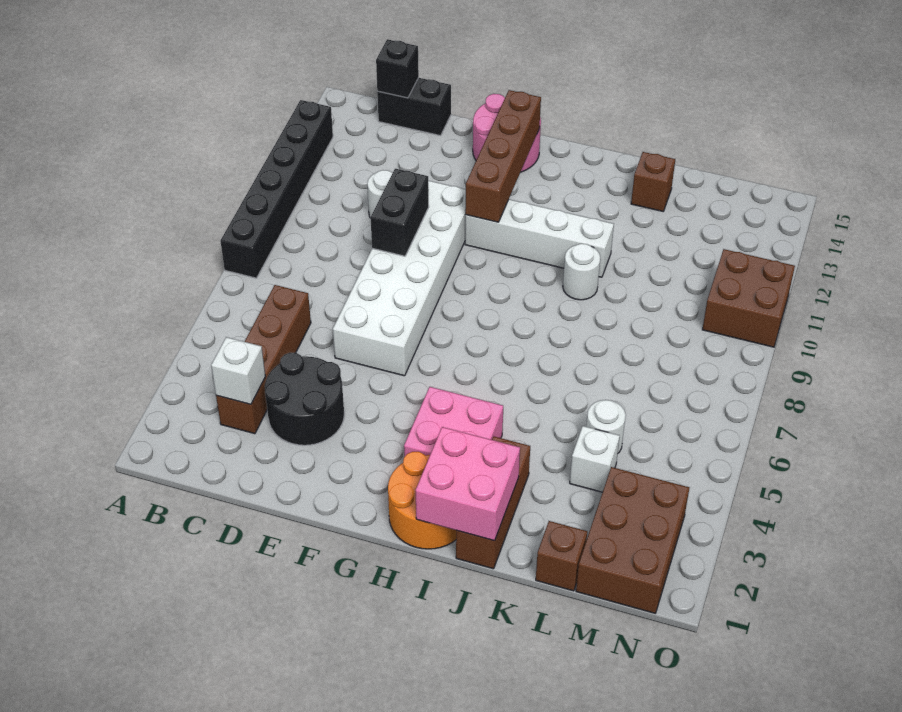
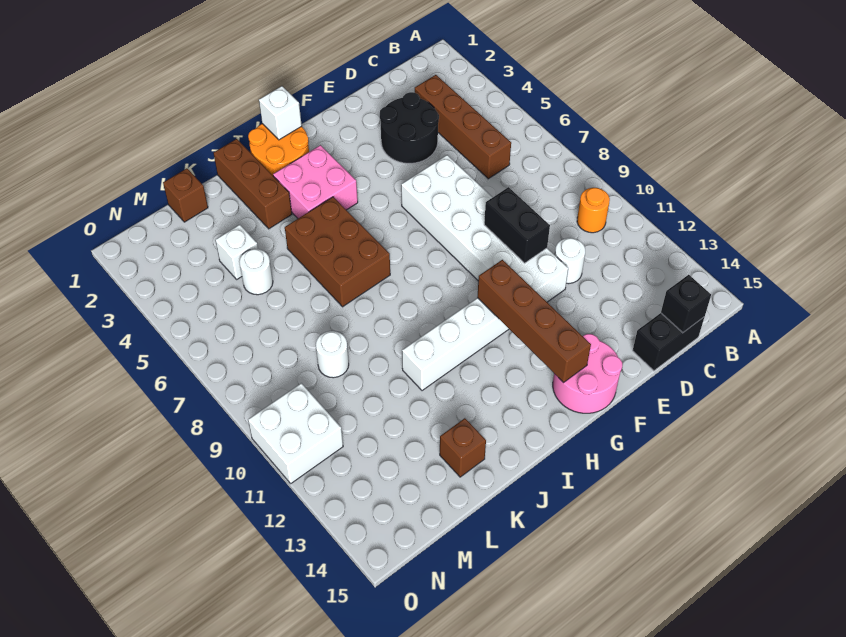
black 1x6 brick [220,100,333,278] -> none
none -> orange 1x1 round brick [577,188,610,233]
white 1x1 brick [211,337,265,404] -> white 1x1 brick moved to [259,86,302,140]
pink 2x2 brick [415,427,520,541] -> none
white 1x1 round brick [563,244,600,300] -> white 1x1 round brick moved to [316,331,349,378]
brown 2x3 brick [576,467,689,613] -> brown 2x3 brick moved to [285,197,390,307]
brown 2x2 brick [702,249,795,347] -> white 2x2 brick [248,383,343,483]

